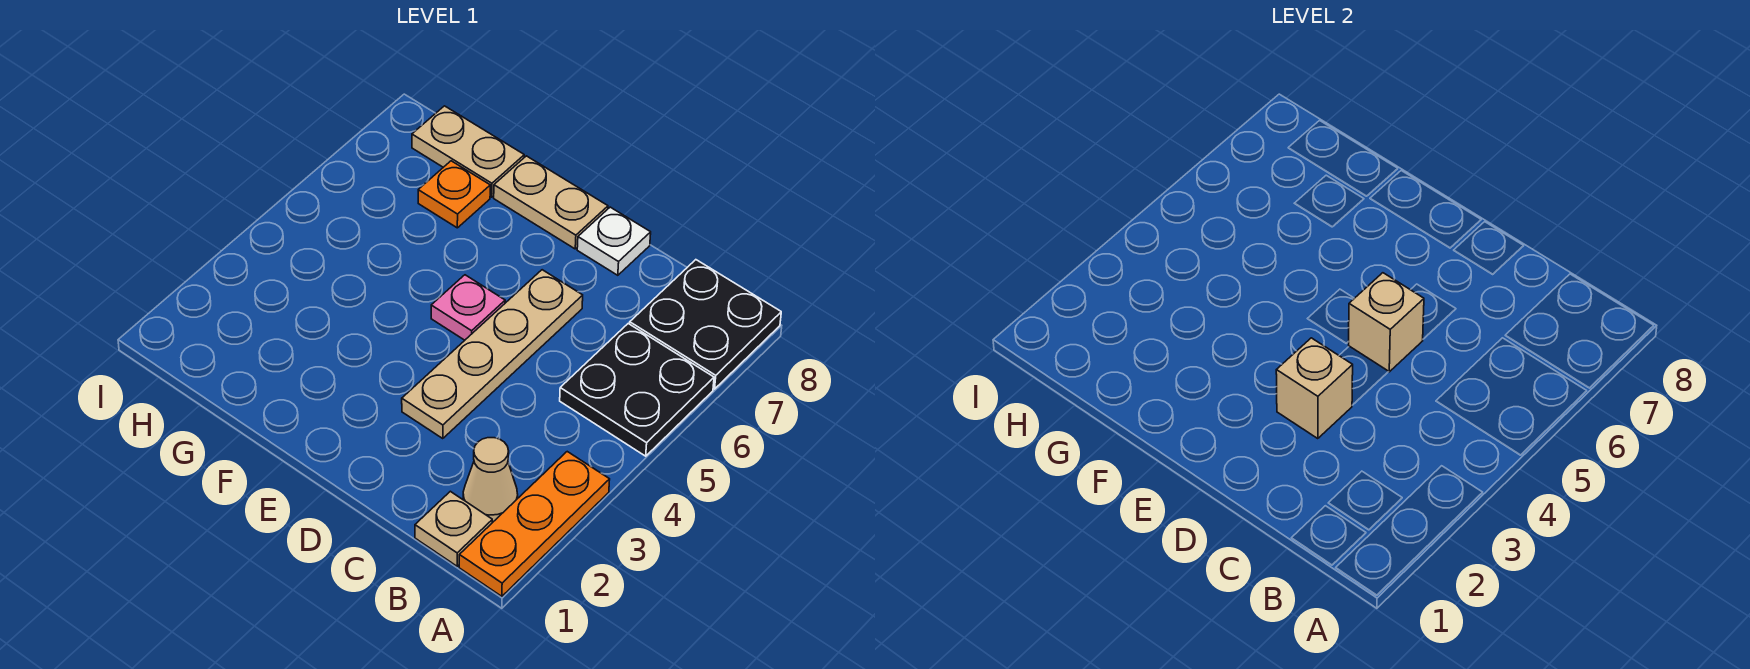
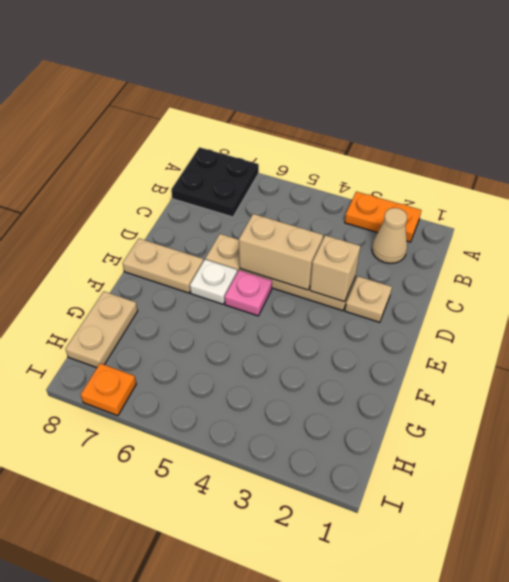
orange 1x3 plate [459,452,610,596] -> orange 1x2 plate [345,192,421,242]
black 2x2 plate [560,324,714,456] -> none
tan 1x1 plate [415,491,492,566] -> tan 1x1 plate moved to [345,276,392,322]
tan 1x1 brick [1348,273,1424,372] -> tan 1x2 brick [239,214,323,290]
white 1x1 plate [577,207,651,275] -> white 1x1 plate moved to [190,259,237,304]
tan 1x2 plate [494,156,608,249] -> tan 1x2 plate turned to [123,238,203,293]
orange 1x1 plate [418,161,490,228] -> orange 1x1 plate moved to [81,363,136,416]

